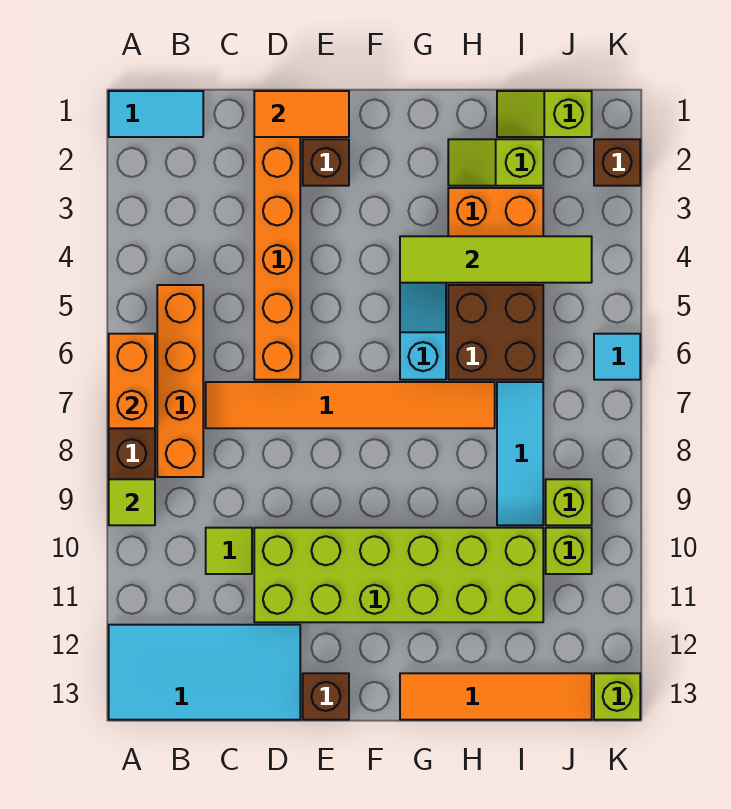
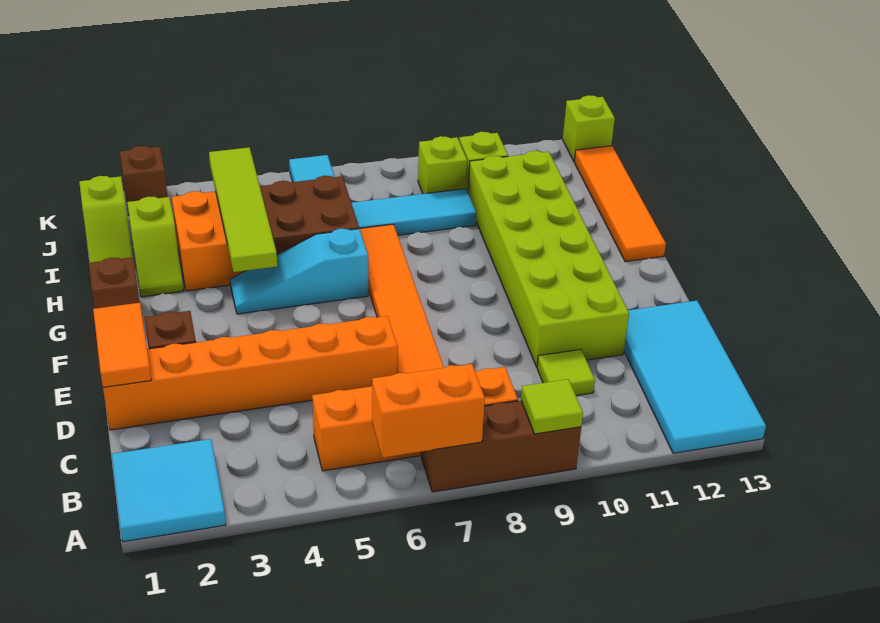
cyan 1x2 tile [109,91,203,137] -> cyan 2x2 tile [112,439,226,542]
brown 1x1 brick [303,673,349,720] -> brown 1x1 brick moved to [89,257,140,309]

